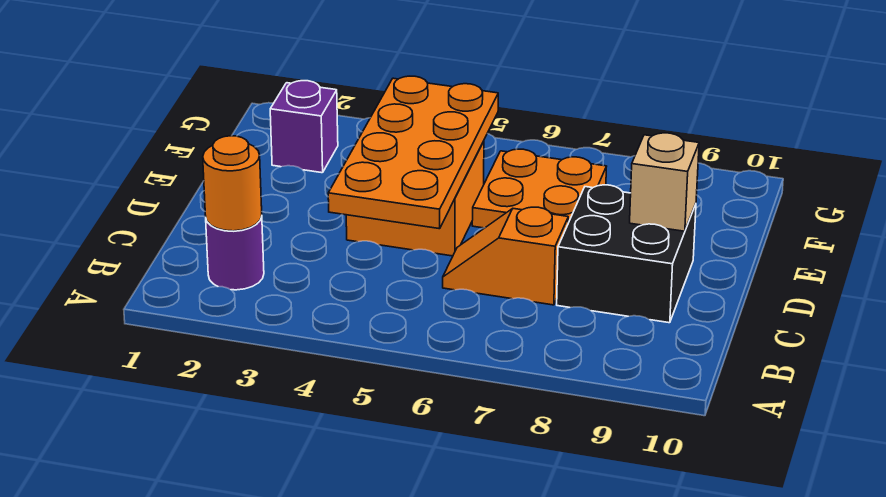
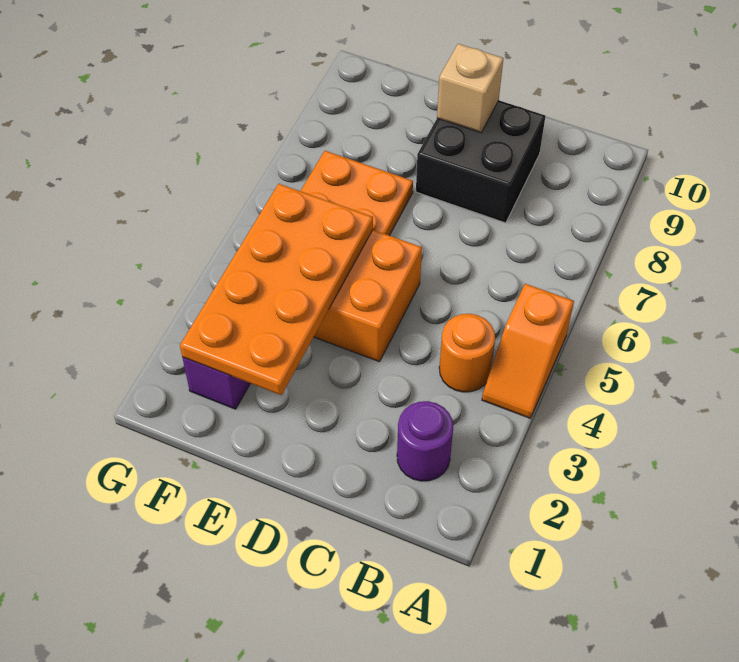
orange 1x1 round brick [203,136,262,231] -> orange 1x1 round brick moved to [439,314,495,392]
orange 2x4 plate [328,76,498,229] -> orange 2x4 plate turned to [180,184,373,395]
orange 1x2 slope [443,207,568,305] -> orange 1x2 slope moved to [482,284,574,418]

